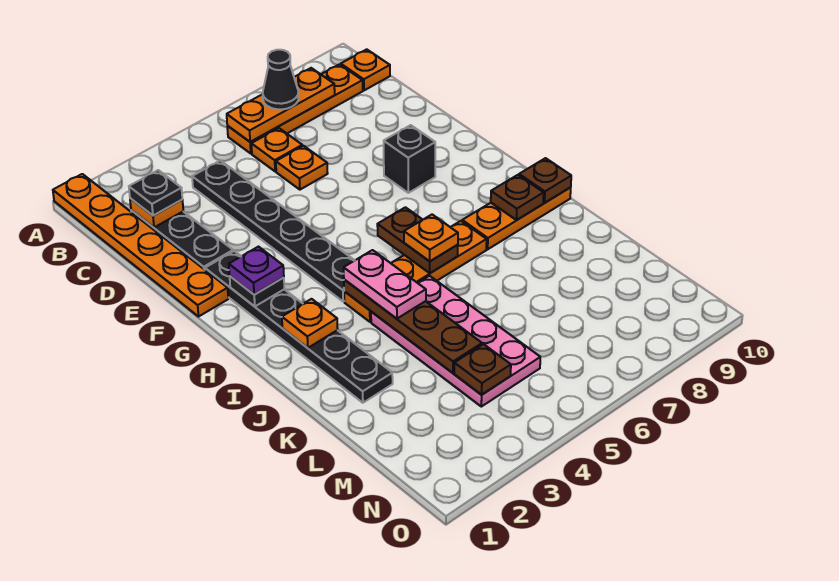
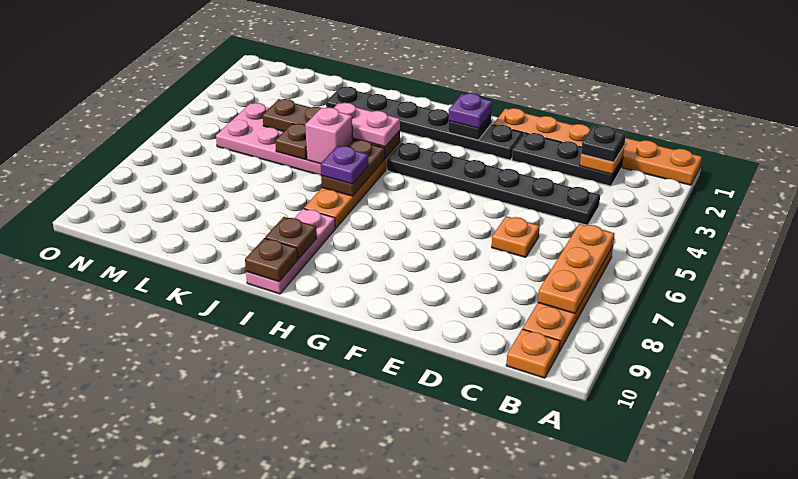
black 1x1 cone [263,50,299,109] -> none
orange 1x1 plate [251,128,302,172] -> none
black 1x1 brick [384,125,435,193] -> none
brown 1x2 plate [377,207,458,273] -> brown 1x2 plate turned to [321,140,385,196]
orange 1x1 plate [282,299,338,348] -> none
orange 1x1 plate [404,215,458,261] -> purple 1x1 plate [321,146,368,184]
orange 1x3 plate [462,188,571,249] -> pink 1x3 plate [246,209,335,294]
none -> pink 1x1 brick [305,108,353,164]
brown 1x1 plate [454,344,511,395] -> brown 1x1 plate moved to [275,124,307,159]

